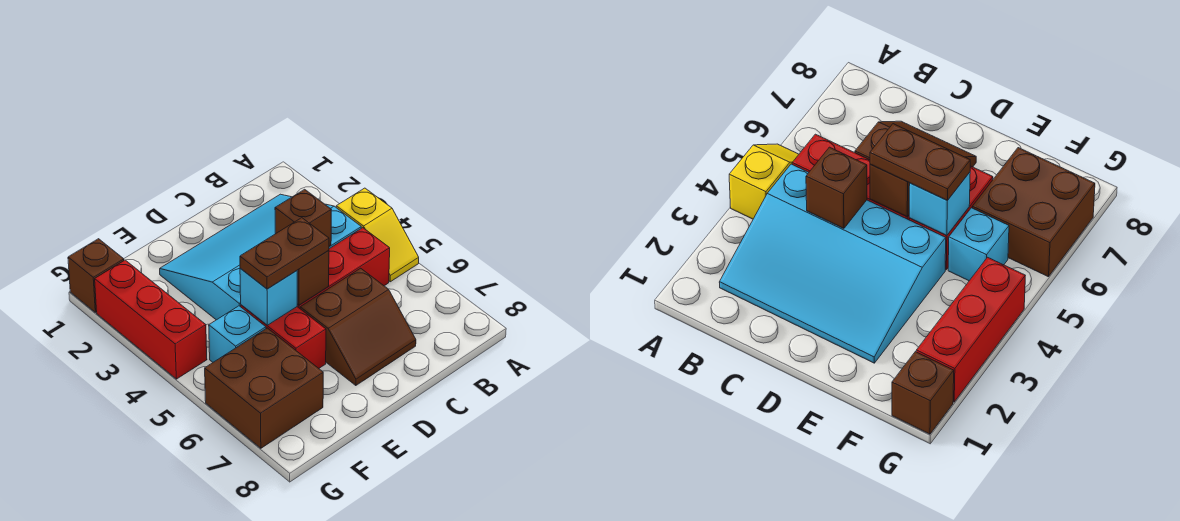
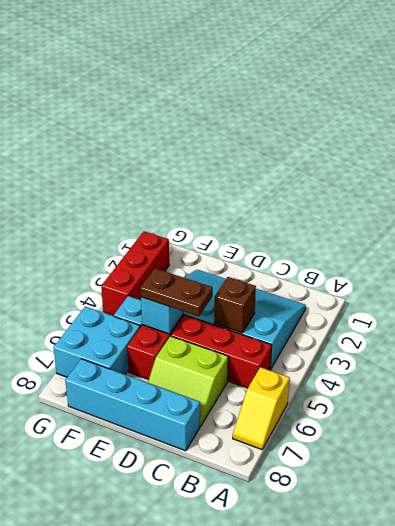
yellow 1x2 slope [336,188,419,282] -> yellow 1x2 slope moved to [233,367,290,450]
brown 2x2 slope [300,268,416,386] -> lime 2x2 slope [148,336,228,427]
none -> cyan 1x4 brick [65,359,200,451]
brown 1x1 brick [297,251,329,305] -> none
brown 2x2 brick [205,328,323,448] -> cyan 2x2 brick [53,306,140,377]
brown 1x1 brick [68,239,124,312] -> none

